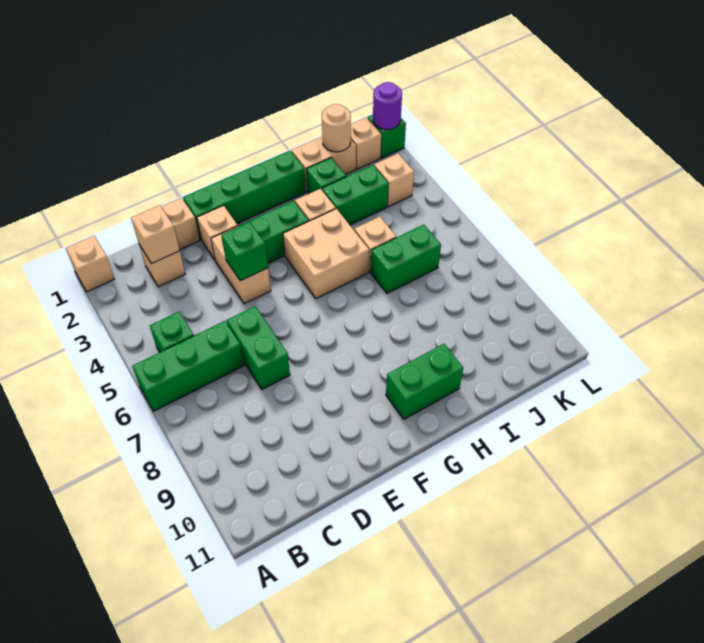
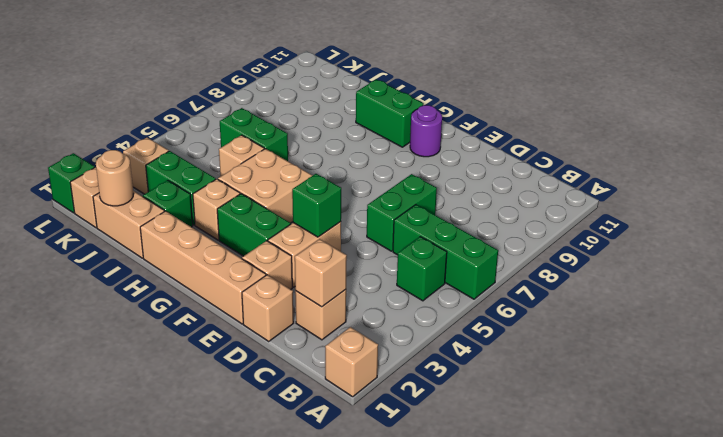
green 1x4 brick [183,151,306,239] -> tan 1x4 brick [140,211,266,324]
purple 1x1 round brick [373,82,402,130] -> purple 1x1 round brick moved to [410,105,442,157]

